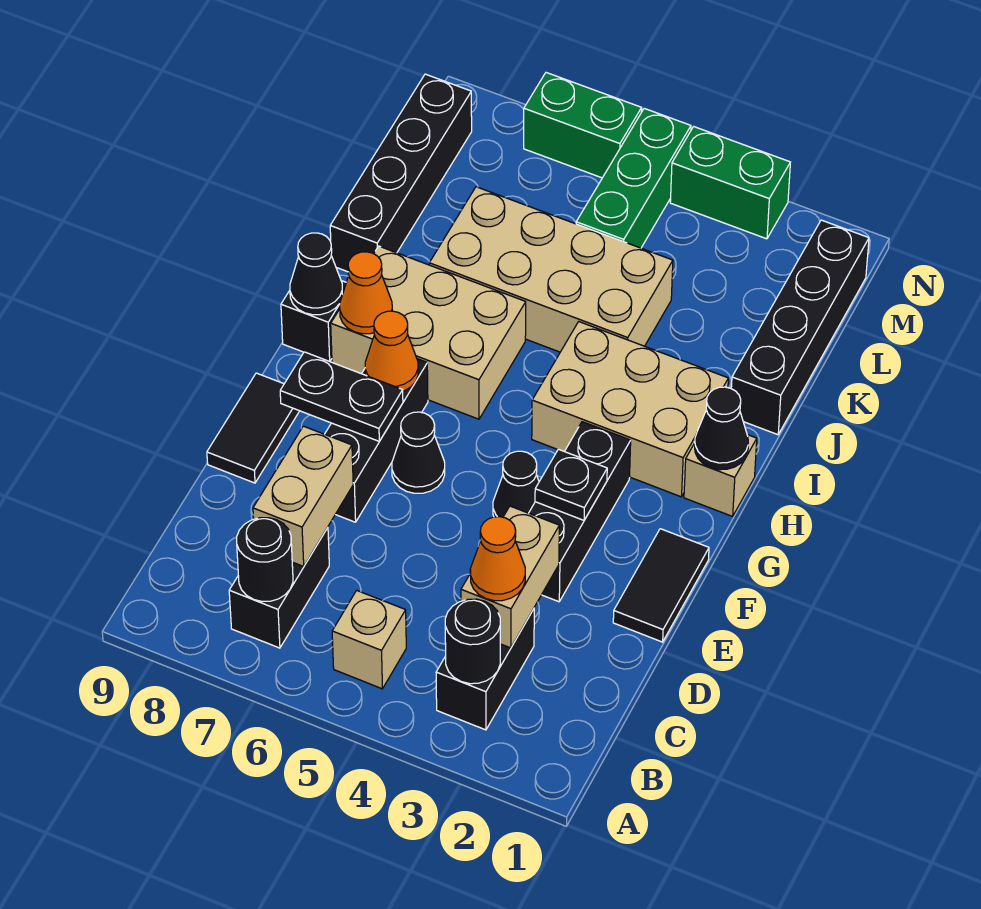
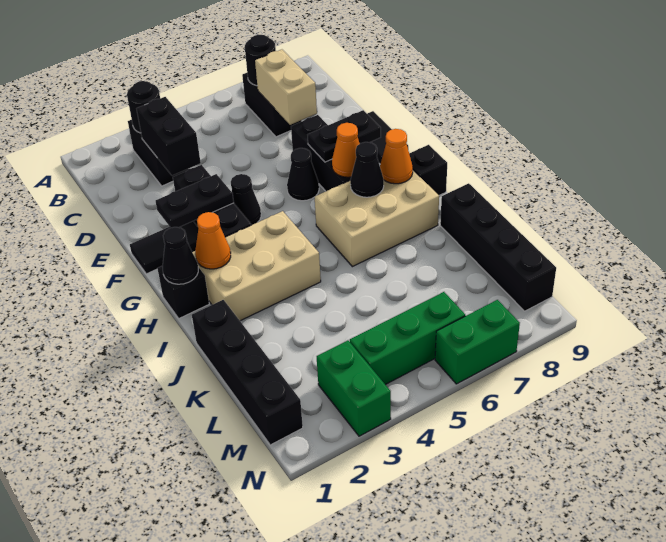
tan 1x1 brick [332,590,406,689] -> none
tan 1x2 brick [461,506,559,648] -> black 1x2 brick [137,97,201,175]
orange 1x1 cone [470,517,525,601] -> orange 1x1 cone moved to [195,212,231,269]
black 1x2 tile [613,529,709,642] -> black 1x2 tile turned to [130,221,198,274]
black 1x1 plate [535,449,607,520] -> black 1x2 plate [156,174,234,228]
tan 1x1 brick [684,435,757,516] -> black 1x1 brick [157,266,209,318]
black 1x1 cone [290,233,342,315] -> black 1x1 cone moved to [350,142,384,197]
tan 2x4 brick [429,187,673,352] -> none
green 1x3 brick [576,108,691,248] -> green 1x3 brick turned to [350,292,465,385]
green 1x2 brick [670,127,790,239] -> green 1x2 brick turned to [317,340,391,436]

